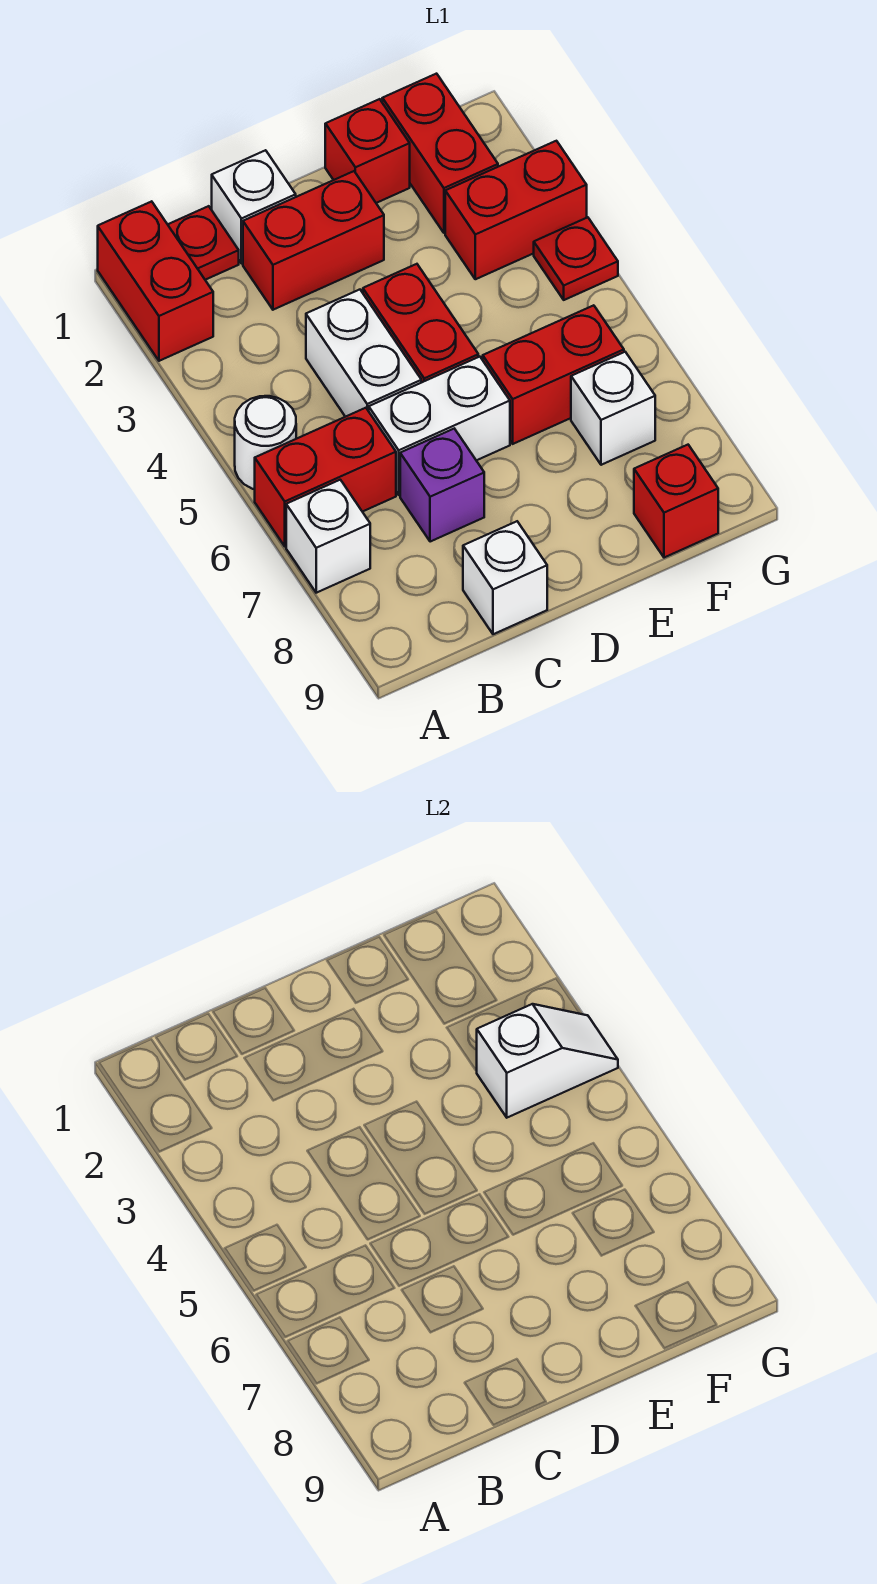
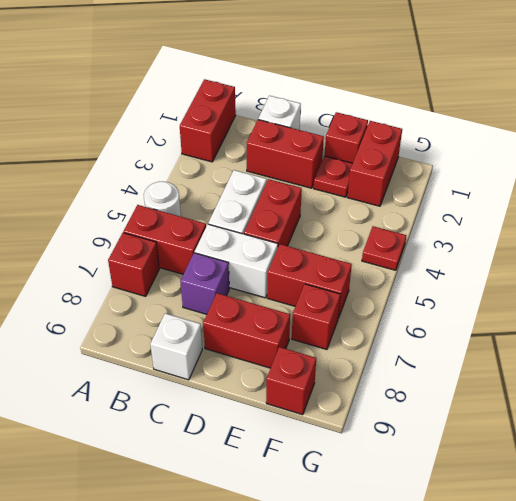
white 1x1 brick [286,480,370,593] -> red 1x1 brick [108,233,159,296]
red 1x1 plate [168,206,239,280] -> red 1x1 plate moved to [314,156,353,197]
red 1x2 brick [445,141,587,279] -> red 1x2 brick moved to [203,293,290,368]
white 1x2 slope [477,1004,618,1118] -> none
white 1x1 brick [571,352,655,465] -> red 1x1 brick [292,284,340,349]

